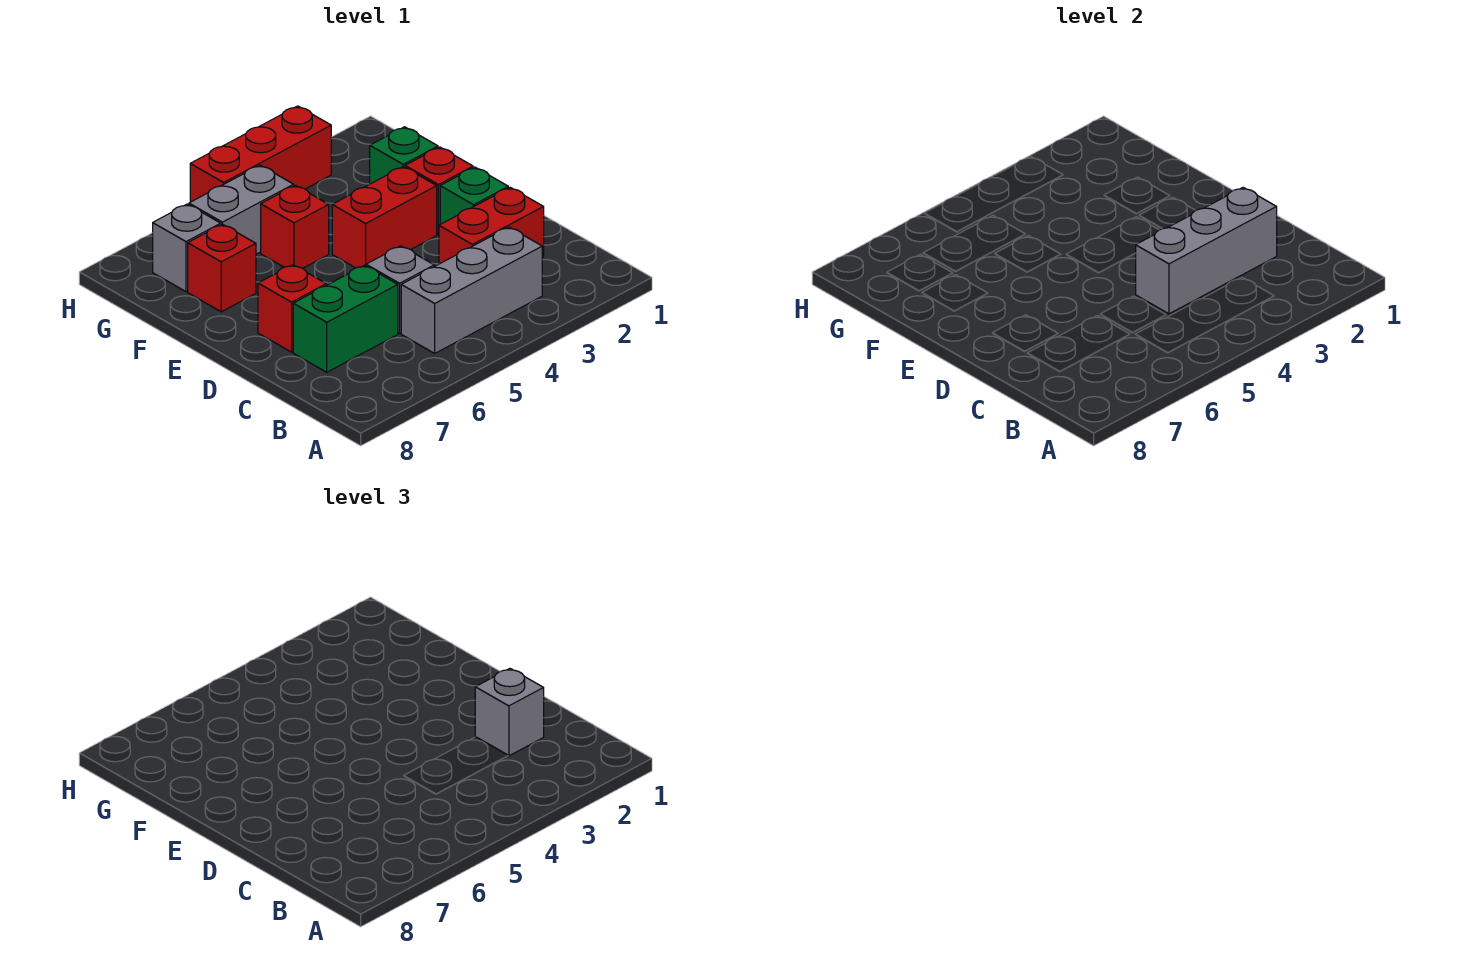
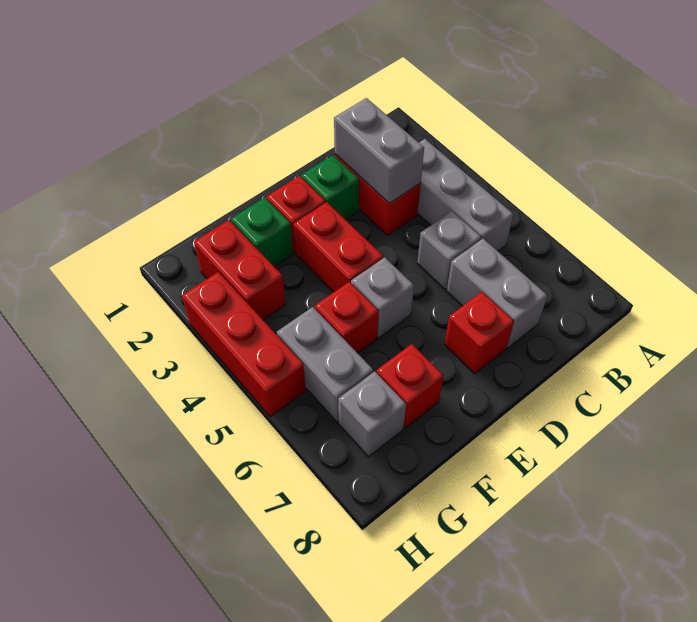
grey 1x3 brick [1136,188,1277,314] -> grey 1x2 brick [334,98,424,204]
grey 1x1 brick [475,669,544,756] -> grey 1x1 brick moved to [351,257,414,338]
green 1x2 brick [293,265,398,372] -> grey 1x2 brick [447,239,547,348]
none -> red 1x2 brick [194,220,285,320]

